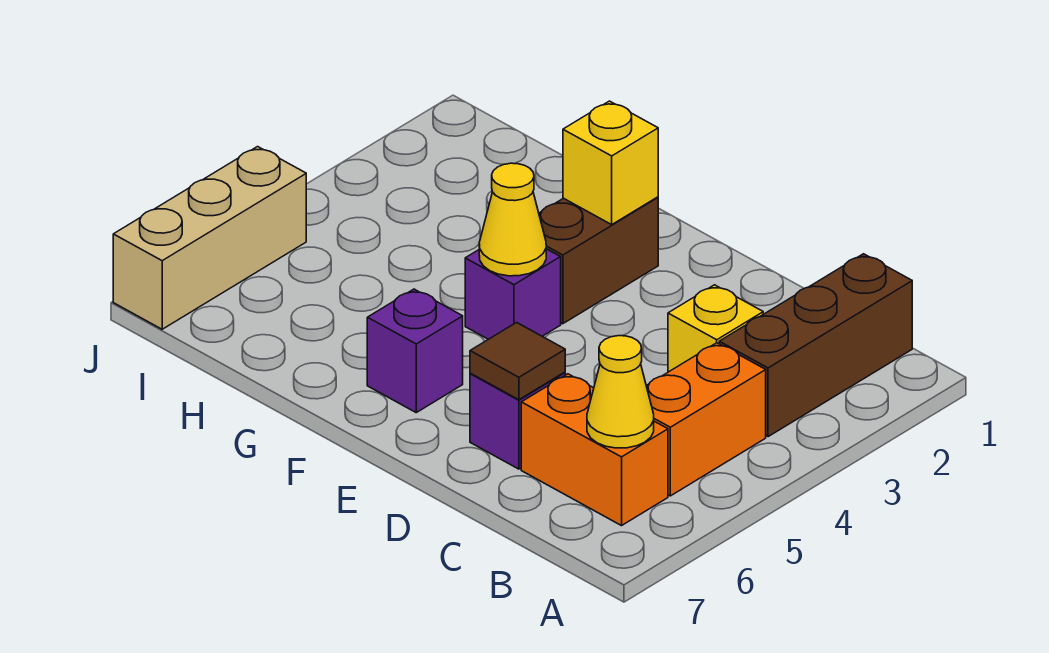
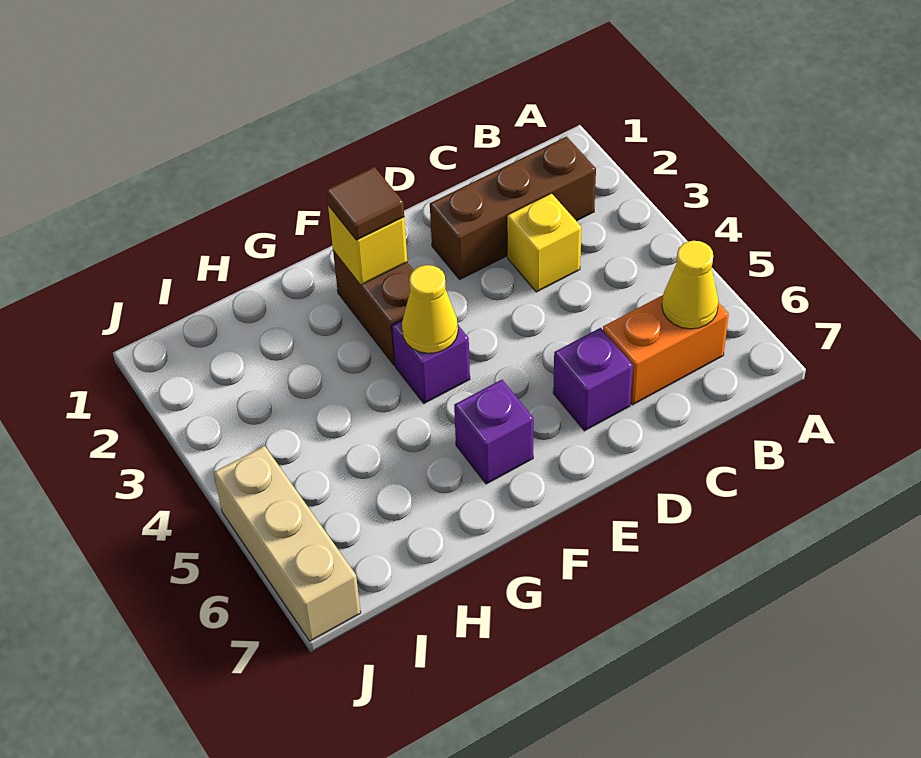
brown 1x3 brick [719,254,912,437] -> brown 1x3 brick turned to [430,137,596,279]
orange 1x2 brick [646,343,766,496] -> none
brown 1x1 tile [470,322,565,400] -> brown 1x1 tile moved to [326,167,404,240]

